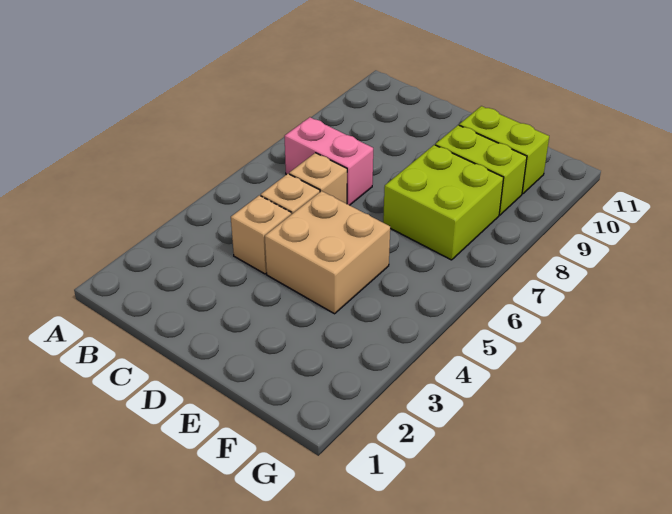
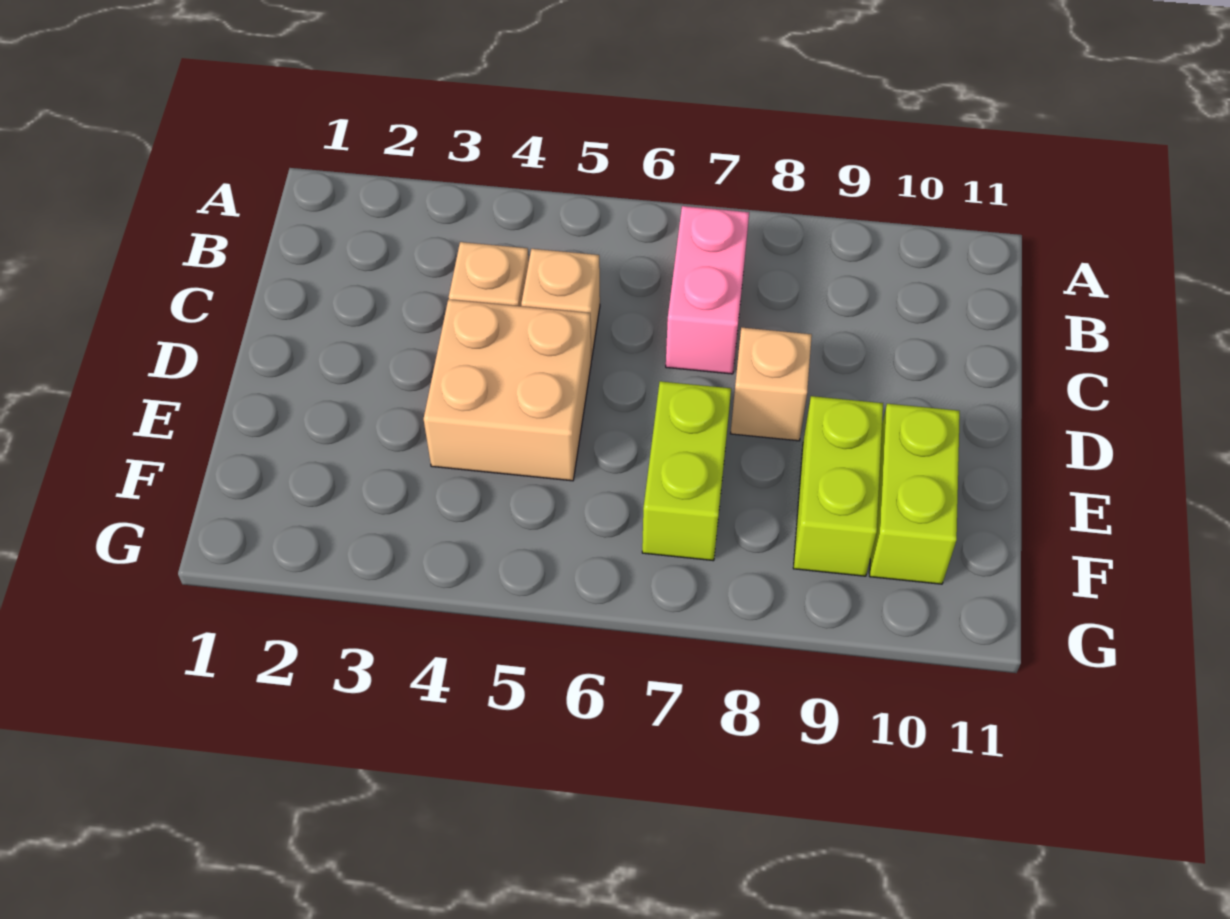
tan 1x1 brick [289,153,347,204] -> tan 1x1 brick moved to [730,328,812,441]
lime 2x2 brick [383,145,504,260] -> lime 1x2 brick [642,381,731,561]

